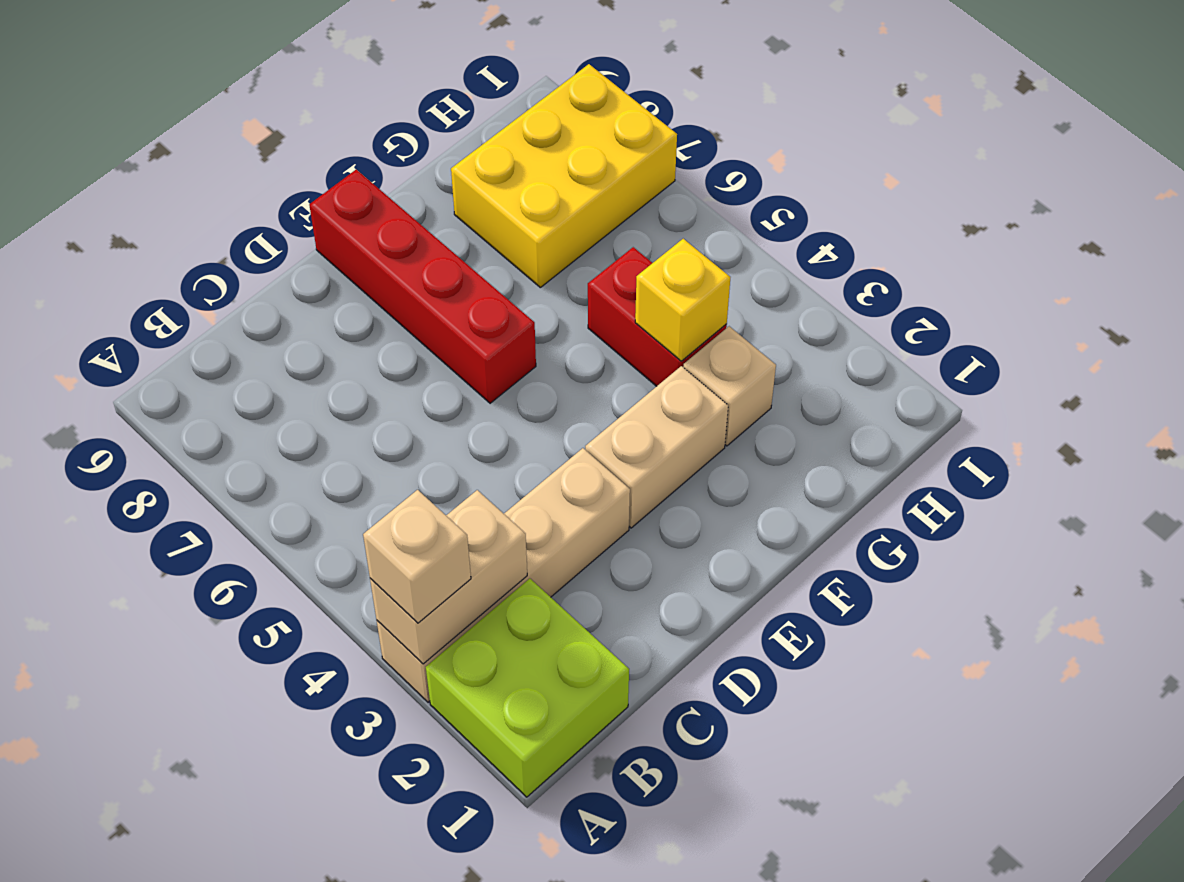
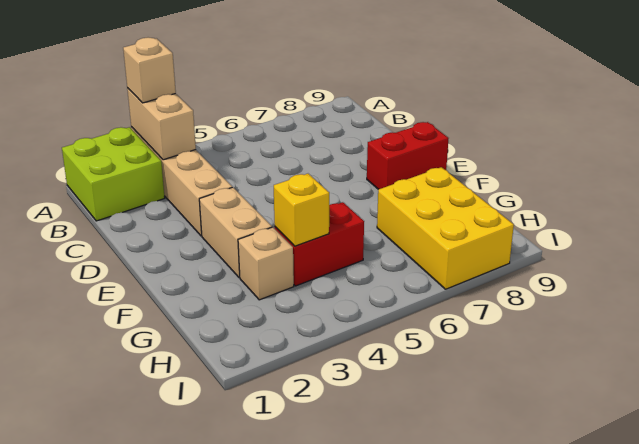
red 1x4 brick [309,170,536,403] -> red 1x2 brick [367,122,449,189]

